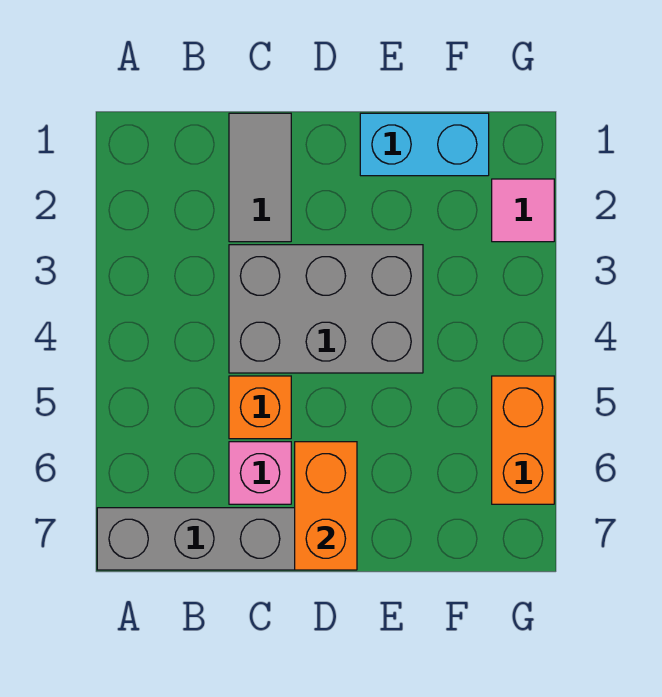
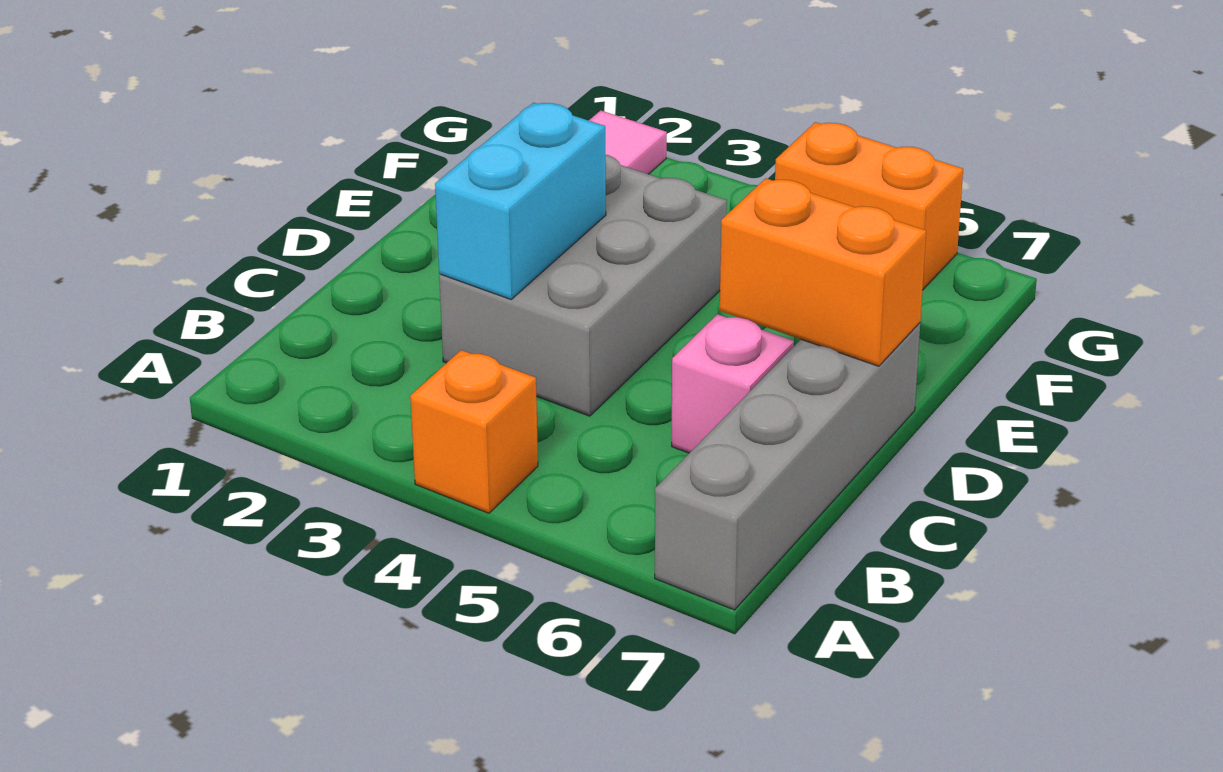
grey 1x2 tile [229,113,291,242] -> none
orange 1x1 brick [229,376,291,439] -> orange 1x1 brick moved to [410,350,538,513]
cyan 1x2 brick [360,113,489,176] -> cyan 1x2 brick moved to [435,103,606,299]

